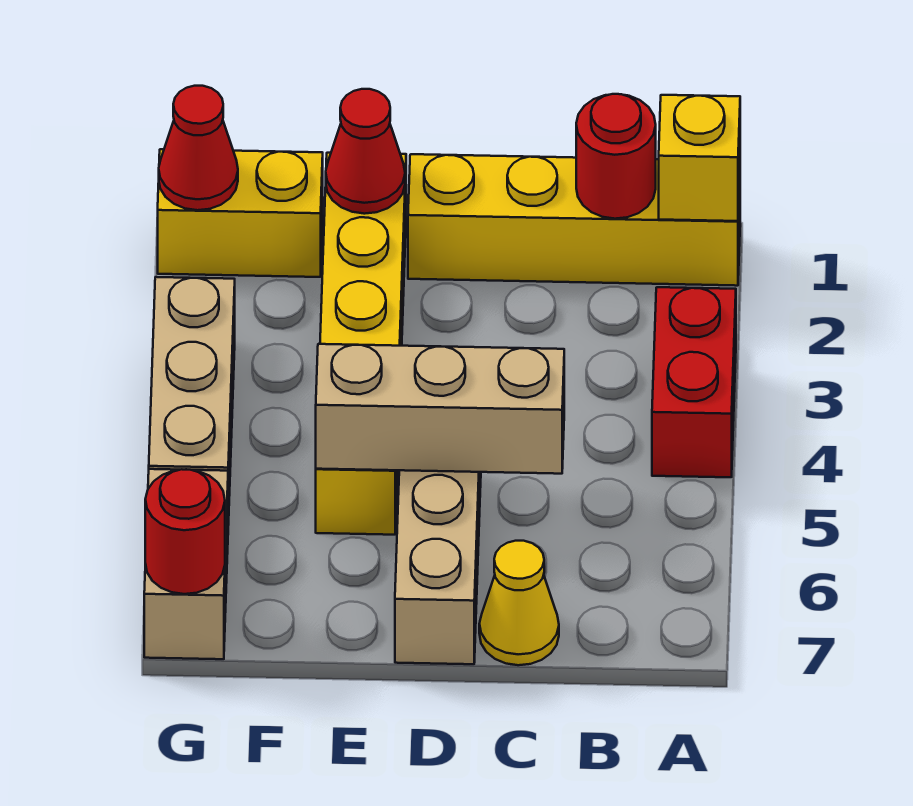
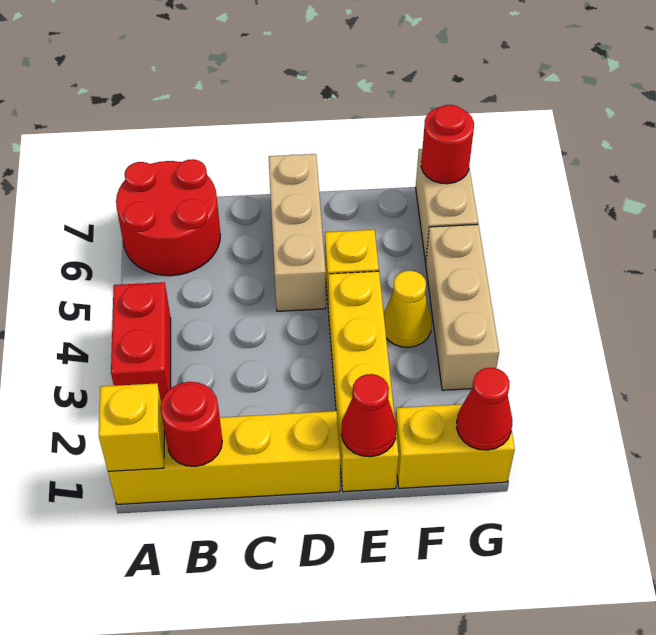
none -> red 2x2 round brick [116,159,220,276]
tan 1x3 brick [316,344,564,474] -> none
yellow 1x1 cone [479,541,559,665] -> yellow 1x1 cone moved to [384,271,432,347]

